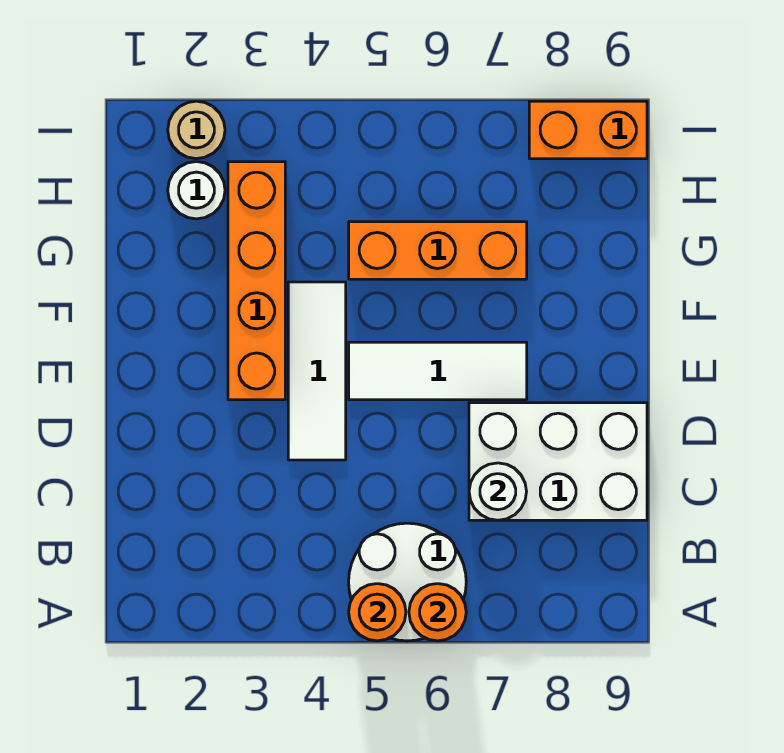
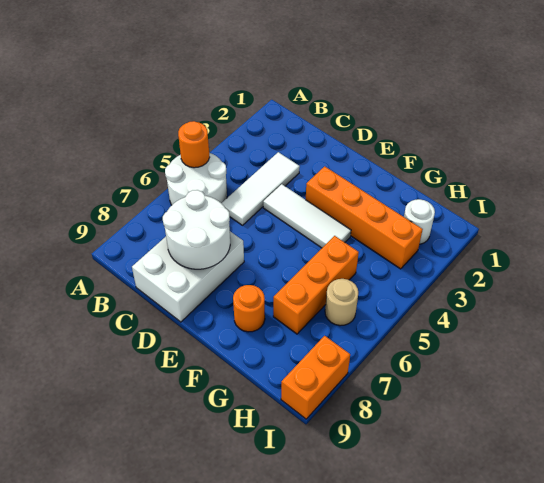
orange 1x1 round brick [409,584,466,641] -> orange 1x1 round brick moved to [233,285,265,332]
white 1x1 round brick [469,463,527,520] -> white 2x2 round brick [163,190,230,269]
white 1x3 tile [349,342,527,400] -> white 1x3 tile moved to [221,152,300,225]
tan 1x1 round brick [168,101,225,159] -> tan 1x1 round brick moved to [325,279,358,326]

